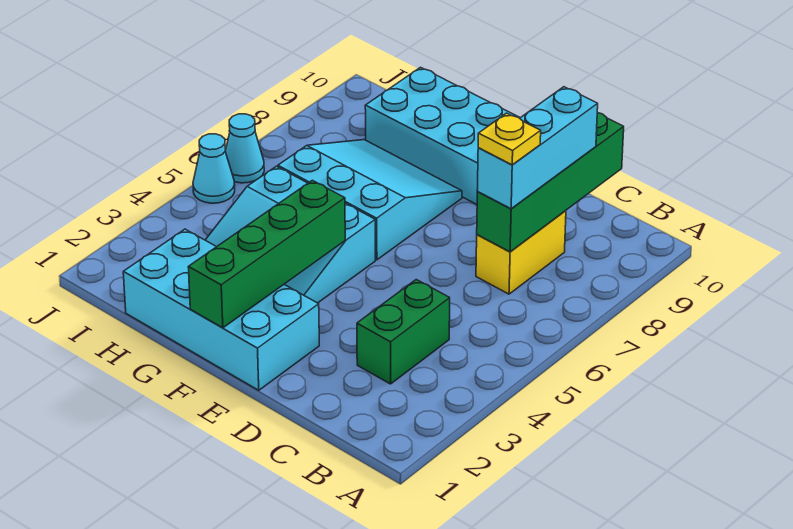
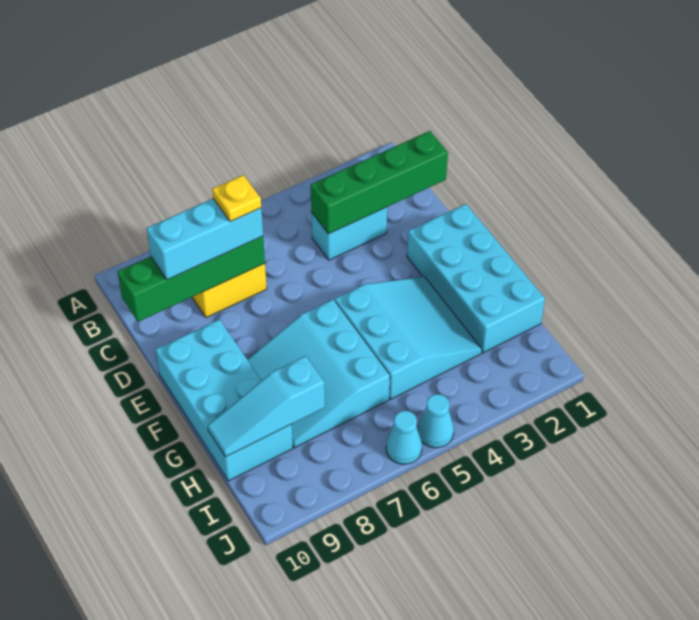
green 1x2 brick [357,280,450,384] -> cyan 1x2 brick [311,207,387,260]
green 1x4 brick [188,180,345,328] -> green 1x4 brick moved to [311,131,448,234]
none -> cyan 1x3 slope [207,356,325,457]

